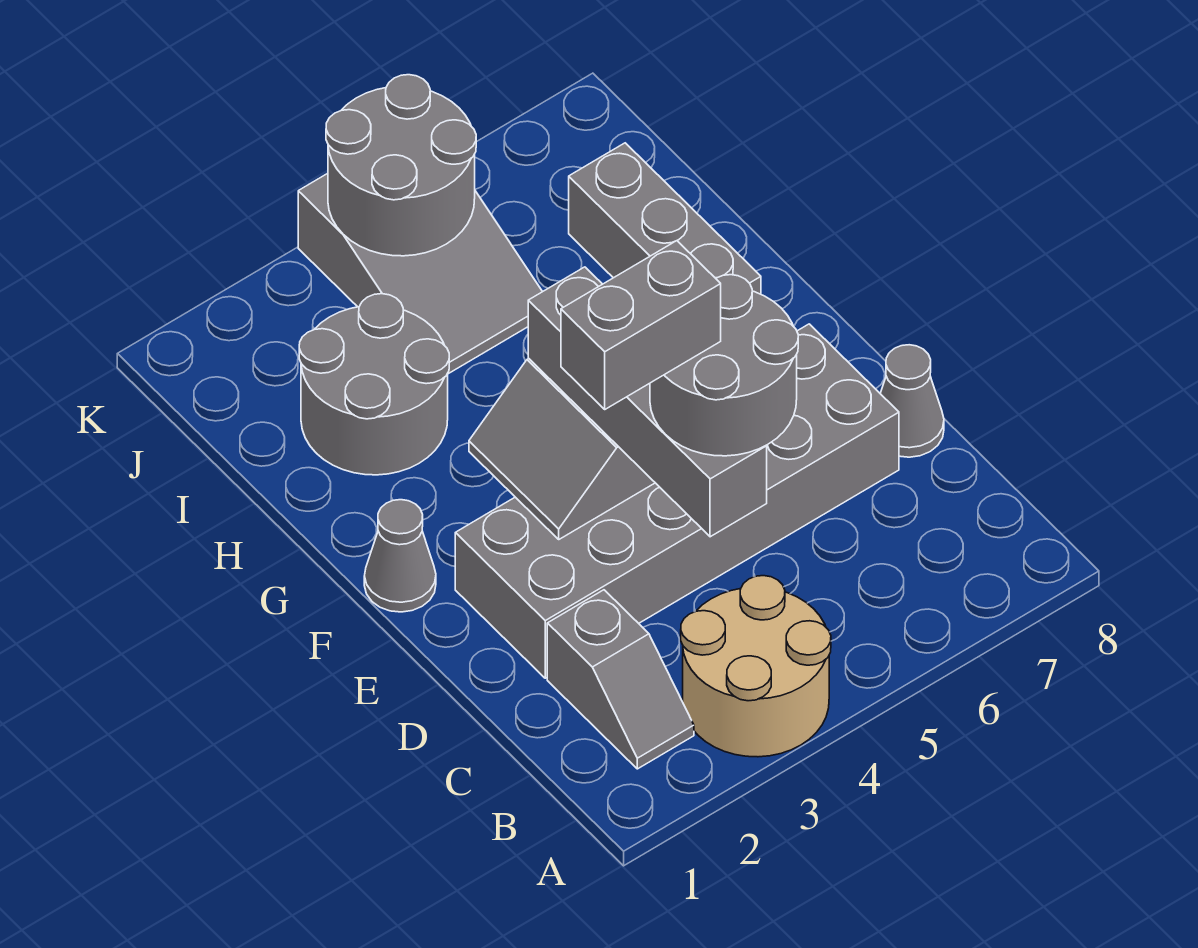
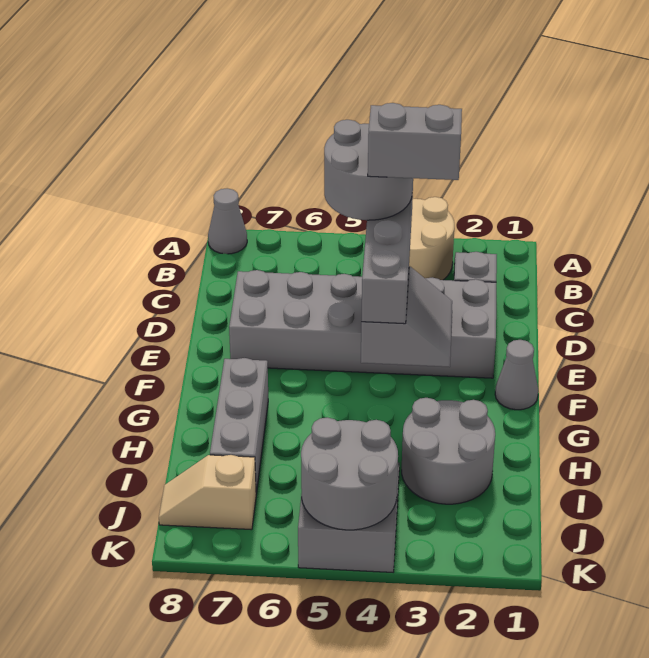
grey 1x1 cone [880,345,944,457] -> grey 1x1 cone moved to [208,188,247,254]
none -> tan 1x2 slope [159,455,256,530]

